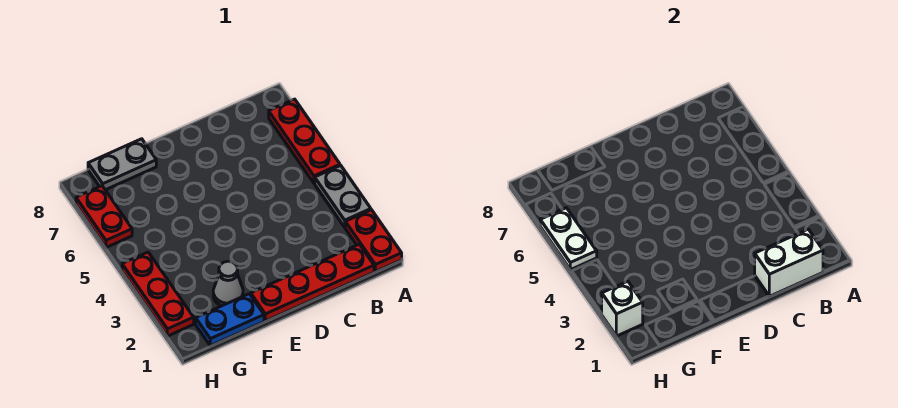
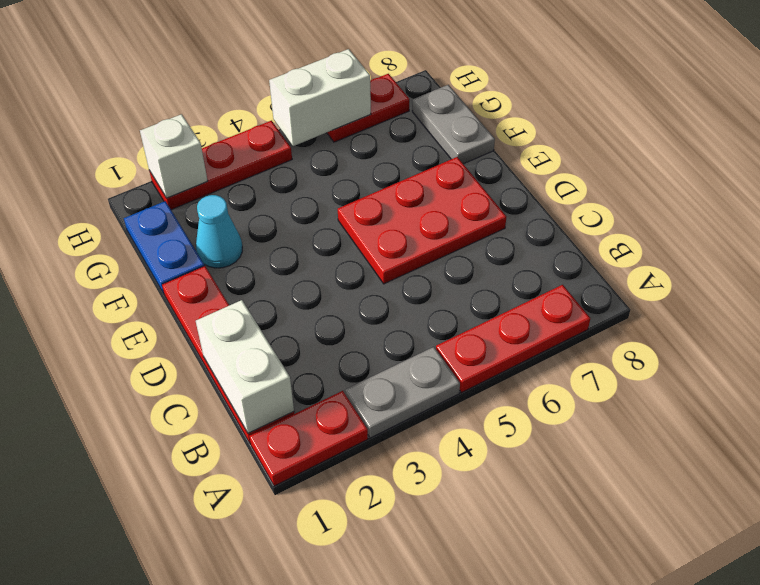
none -> red 2x3 plate [338,157,506,284]
grey 1x1 cone [213,261,243,306] -> cyan 1x1 cone [196,195,242,268]
white 1x2 plate [540,208,597,270] -> white 1x2 brick [269,49,371,146]

